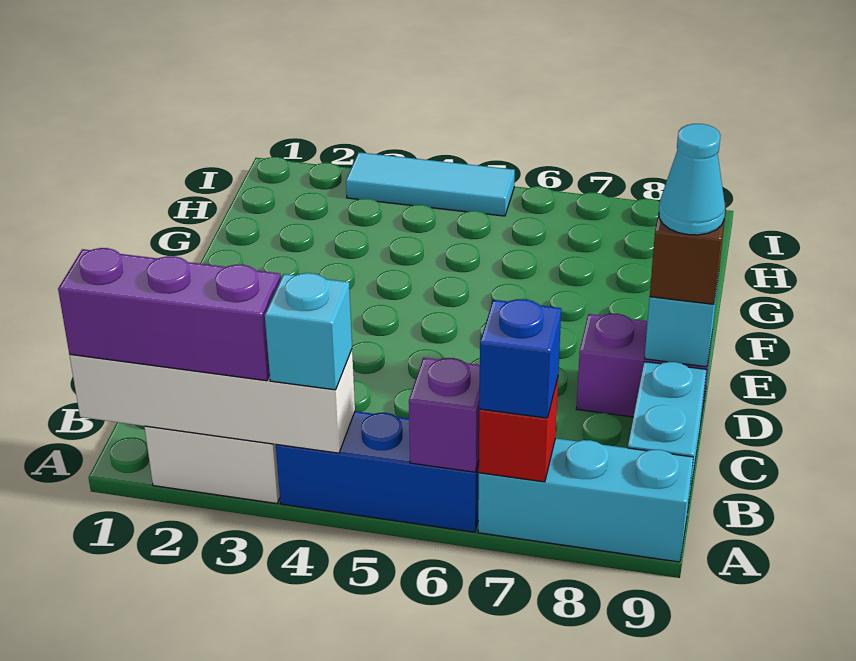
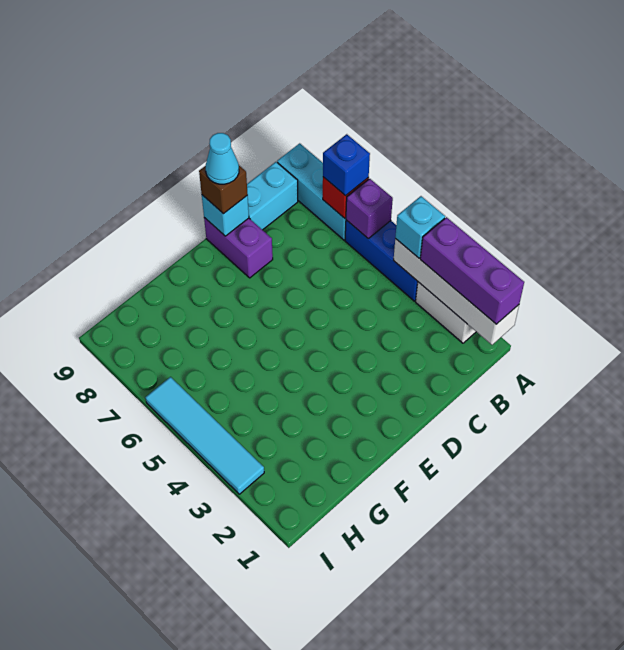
cyan 1x3 tile [346,152,515,216] -> cyan 1x4 tile [146,377,264,494]

